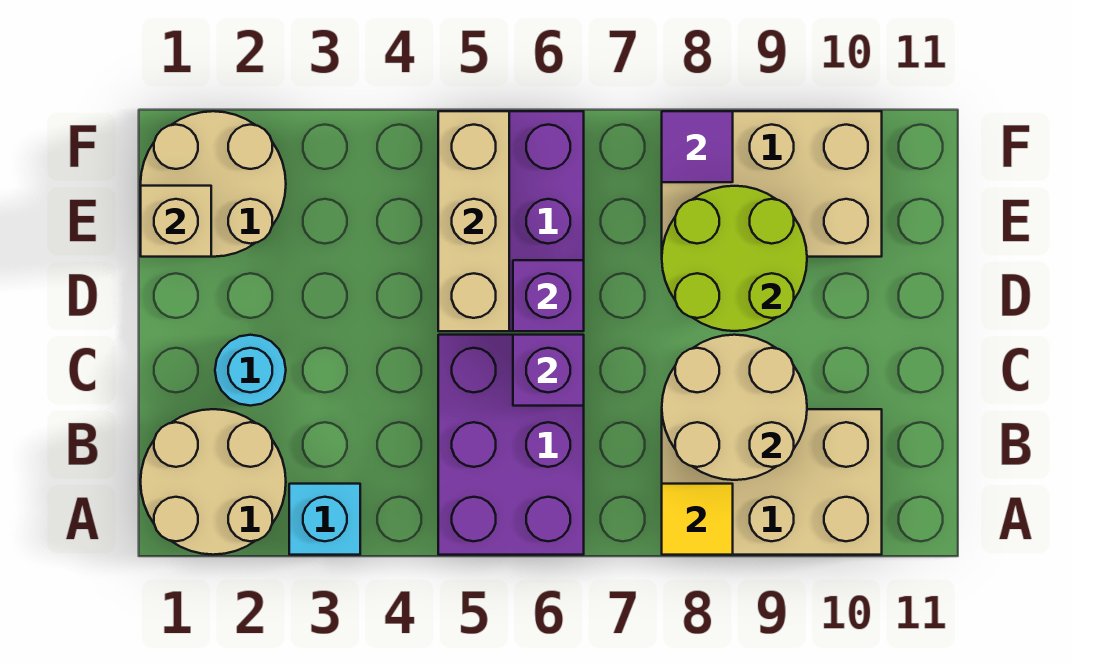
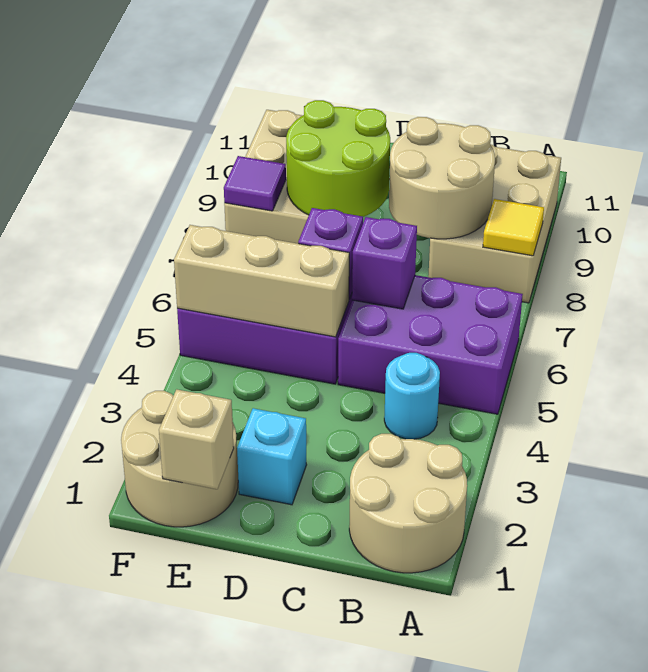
cyan 1x1 brick [289,484,360,555] -> cyan 1x1 brick moved to [237,408,307,505]
cyan 1x1 round brick [215,335,286,406] -> cyan 1x1 round brick moved to [384,353,440,439]

